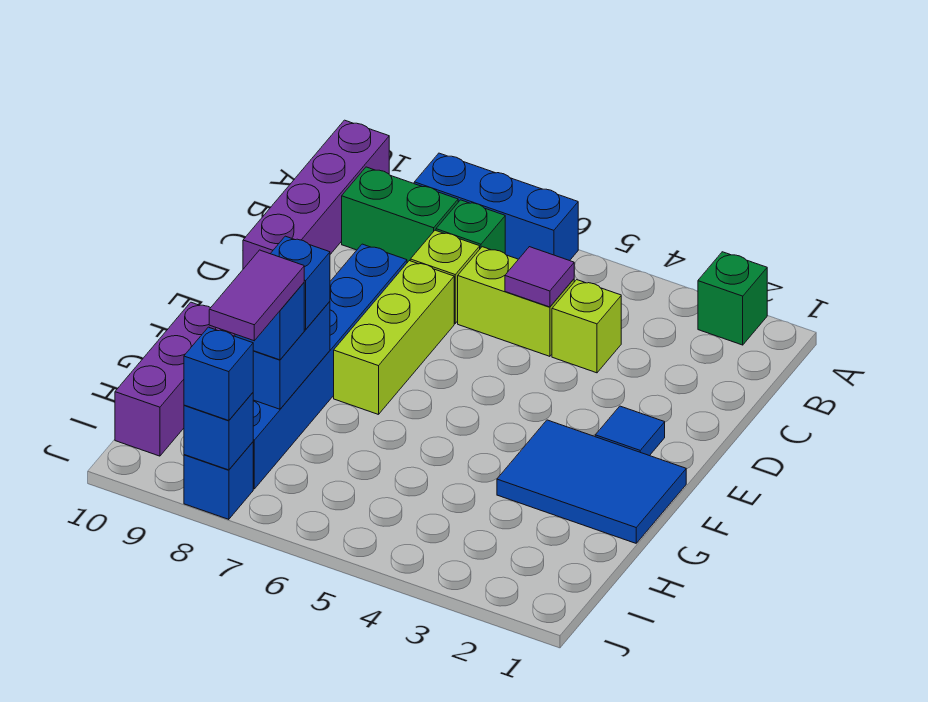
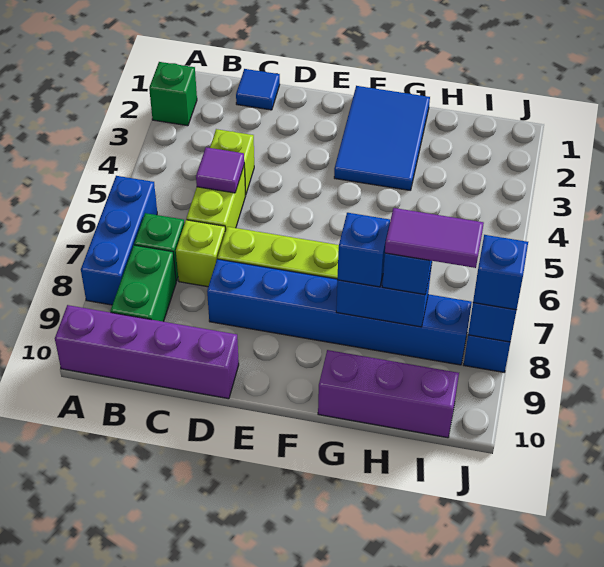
blue 1x1 tile [595,406,665,456] -> blue 1x1 tile moved to [236,69,280,110]

